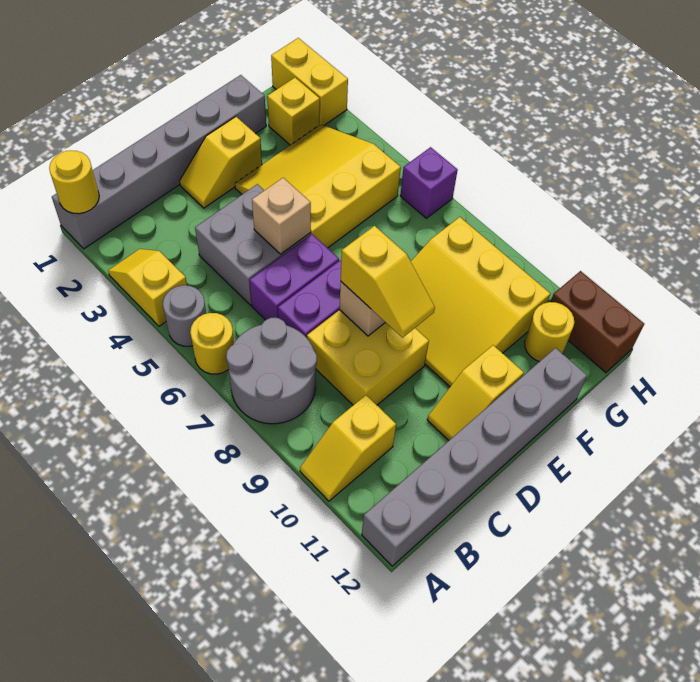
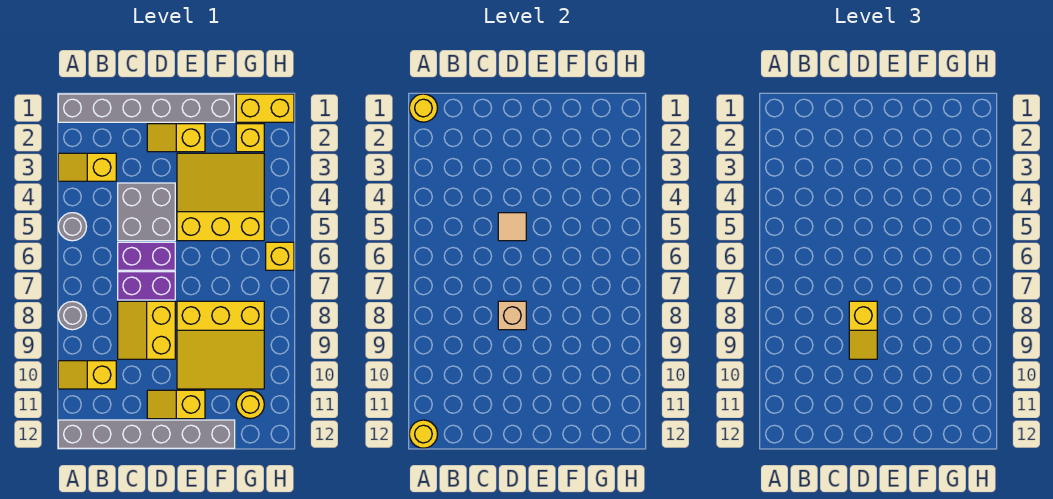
yellow 1x2 slope [108,249,187,326] -> yellow 1x2 slope turned to [58,153,116,181]
yellow 1x1 round brick [190,313,234,374] -> yellow 1x1 round brick moved to [409,420,437,448]
grey 2x2 round brick [226,318,317,424] -> grey 1x1 round brick [58,302,87,330]
yellow 2x2 brick [307,310,429,405] -> yellow 2x2 slope [118,301,175,359]
tan 1x1 brick [252,178,311,254] -> tan 1x1 tile [498,213,526,241]
yellow 3x3 slope [411,217,550,387] -> yellow 3x3 slope turned to [177,301,264,389]
yellow 1x2 brick [271,38,348,125] -> yellow 1x2 brick turned to [236,94,294,122]
purple 1x1 brick [400,147,458,218] -> yellow 1x1 brick [266,242,294,270]
brown 1x2 brick [551,271,644,373] -> none

